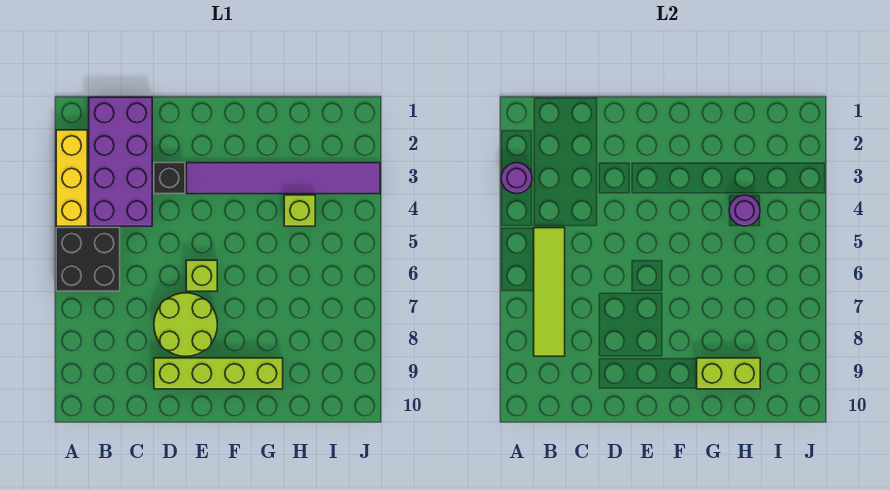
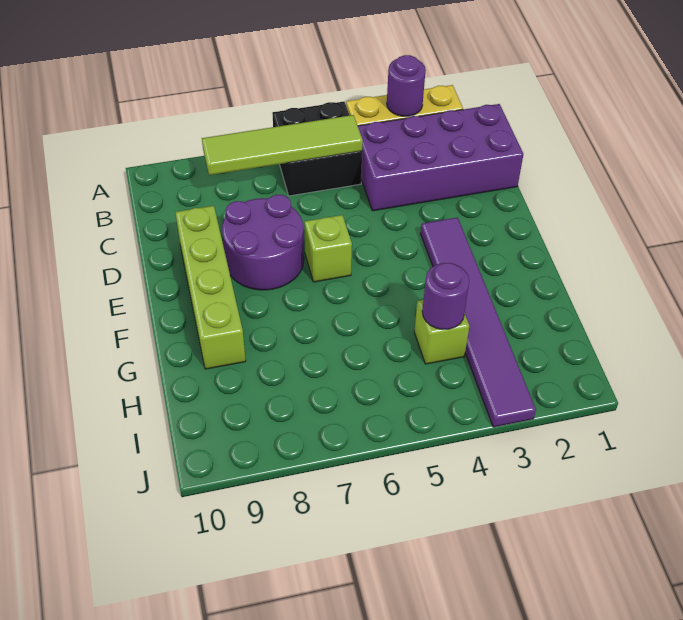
black 1x1 brick [154,163,185,194] -> none
lime 2x2 round brick [154,293,217,356] -> purple 2x2 round brick [222,195,304,290]
lime 1x2 brick [697,358,760,389] -> none

